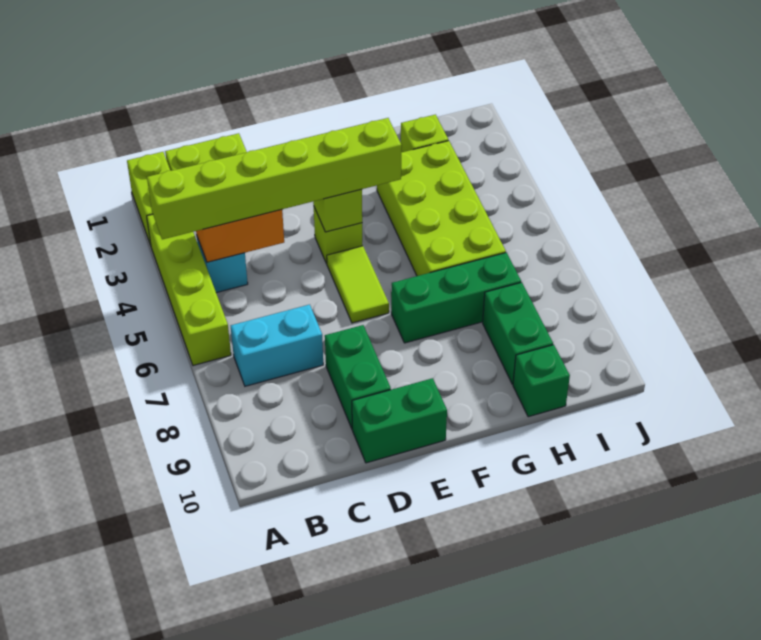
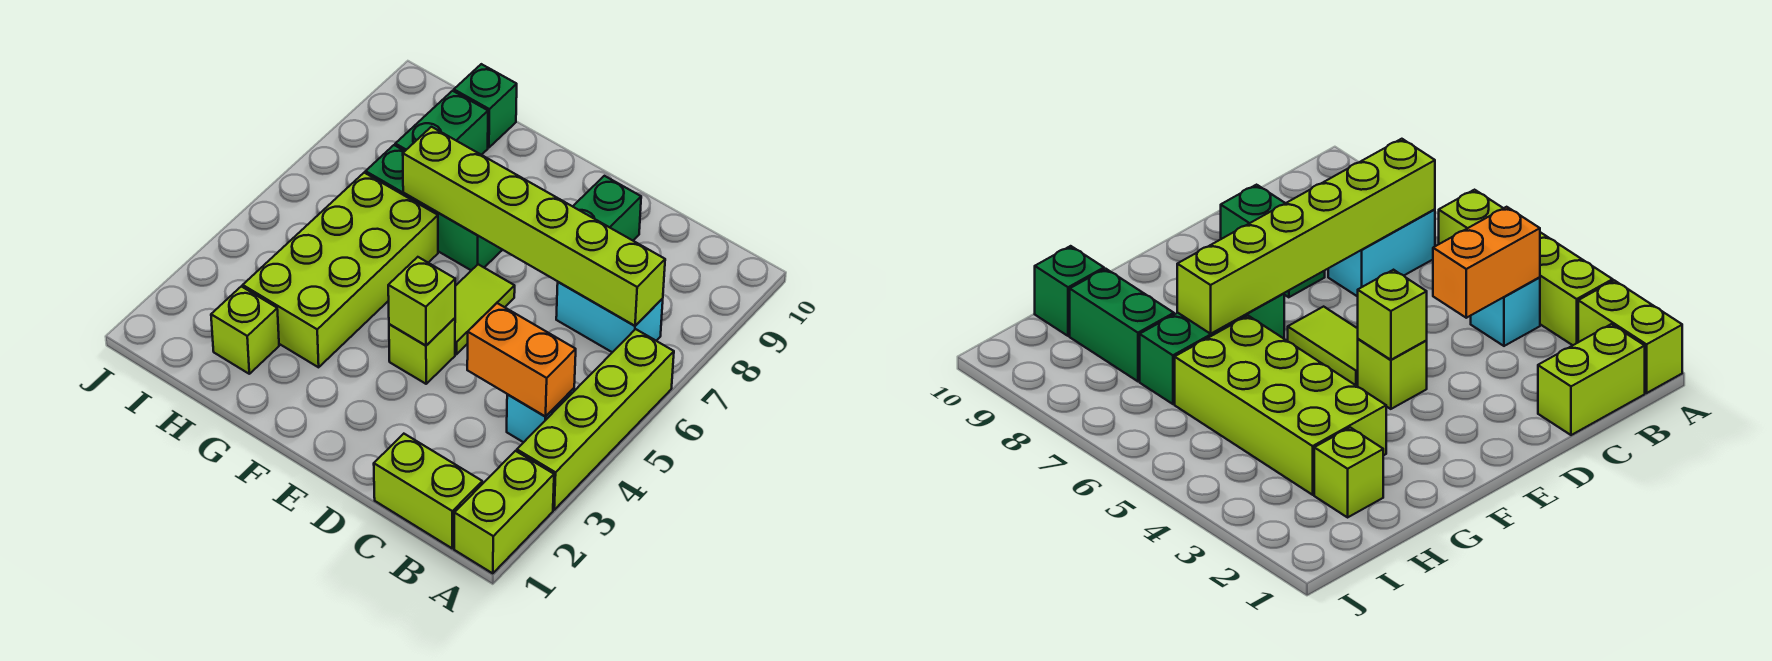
lime 1x6 brick [147,118,402,239] -> lime 1x6 brick moved to [403,127,665,326]
green 1x2 brick [352,378,447,463] -> none

